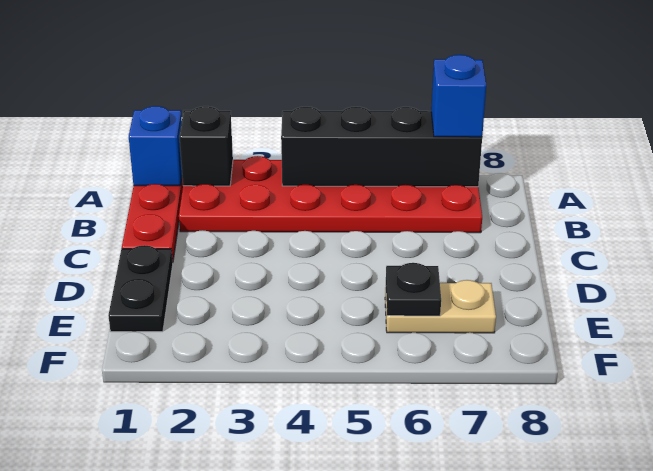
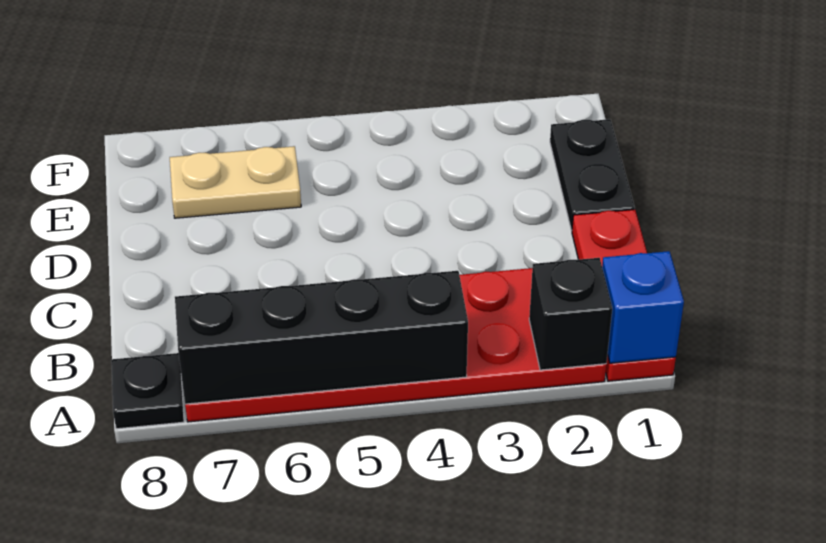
blue 1x1 brick [431,55,486,137] -> none
black 1x1 plate [386,263,441,316] -> black 1x1 plate moved to [111,353,184,429]

